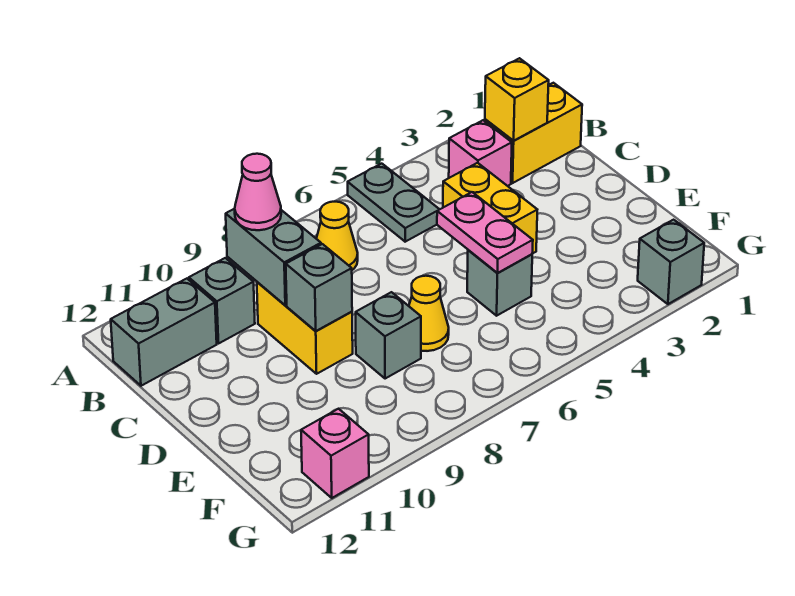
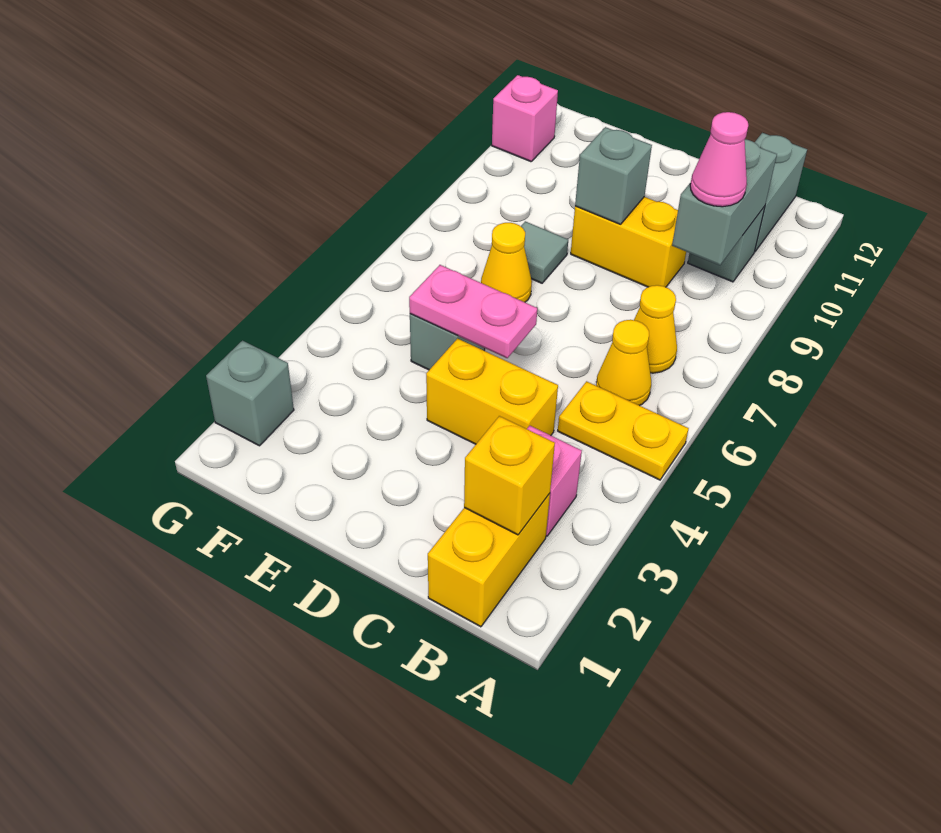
grey 1x2 plate [348,164,439,242] -> yellow 1x2 plate [558,381,689,480]
none -> yellow 1x1 cone [596,320,651,406]
grey 1x2 brick [226,209,321,305] -> grey 1x2 brick turned to [672,139,777,265]
grey 1x1 brick [356,292,421,379] -> grey 1x1 tile [521,221,568,283]

